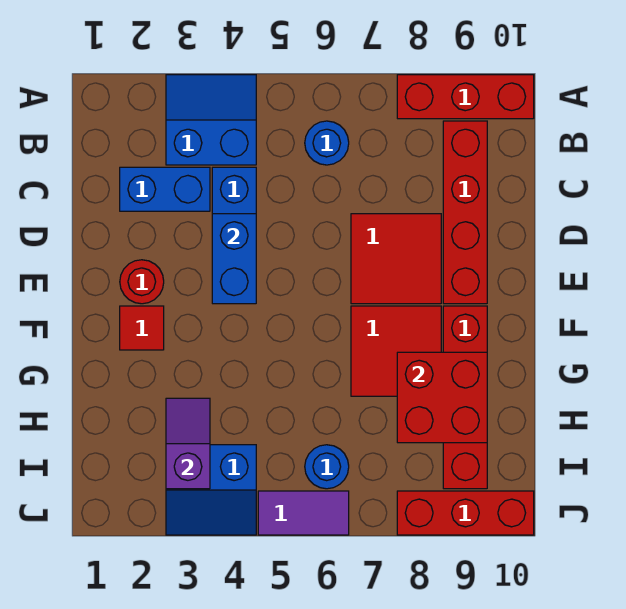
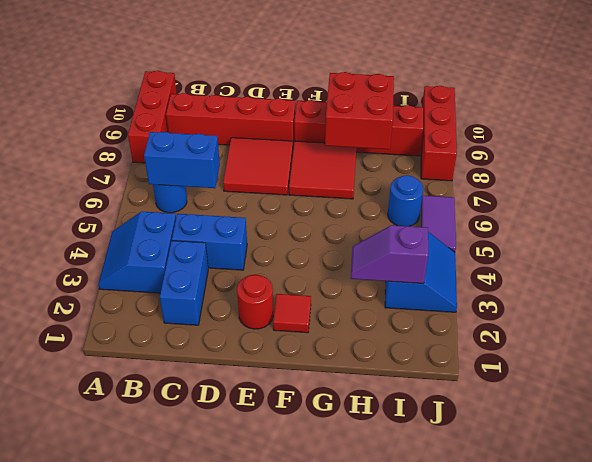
blue 1x2 brick [212,214,256,304] -> blue 1x2 brick moved to [144,132,220,188]

